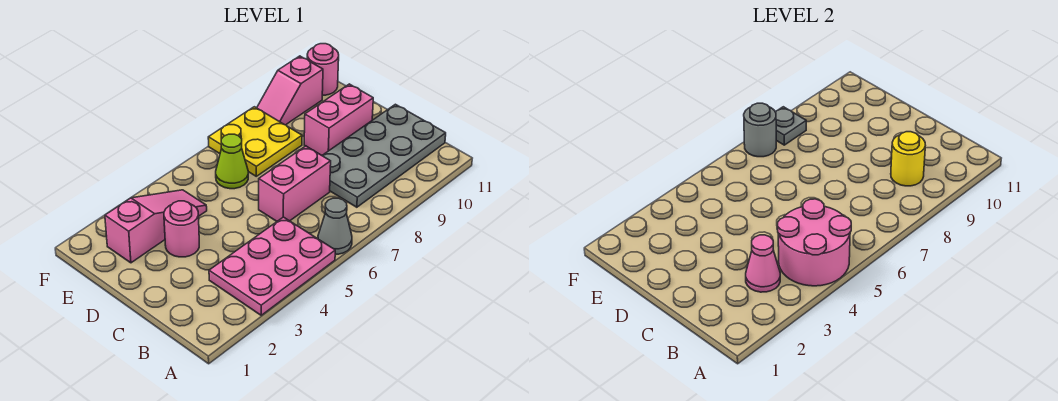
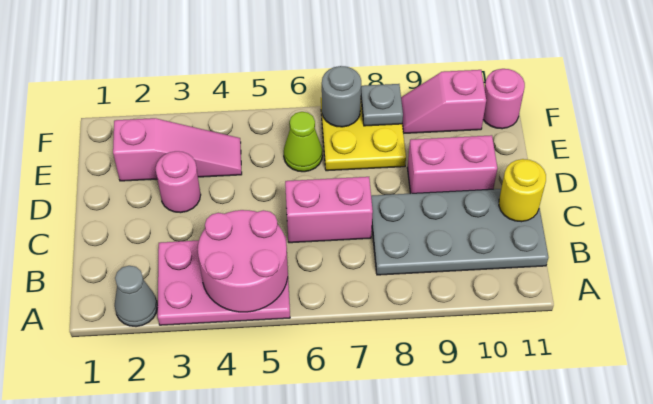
grey 1x1 cone [318,198,352,254] -> grey 1x1 cone moved to [115,266,158,327]
pink 1x1 cone [746,235,780,292] -> none
yellow 1x1 round brick [891,132,925,186] -> yellow 1x1 round brick moved to [499,159,546,222]

